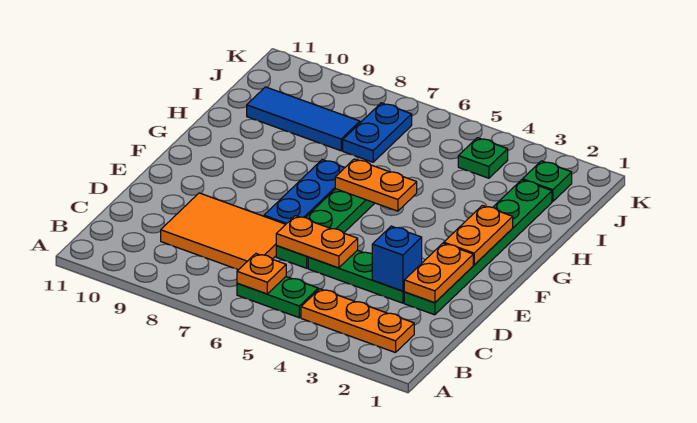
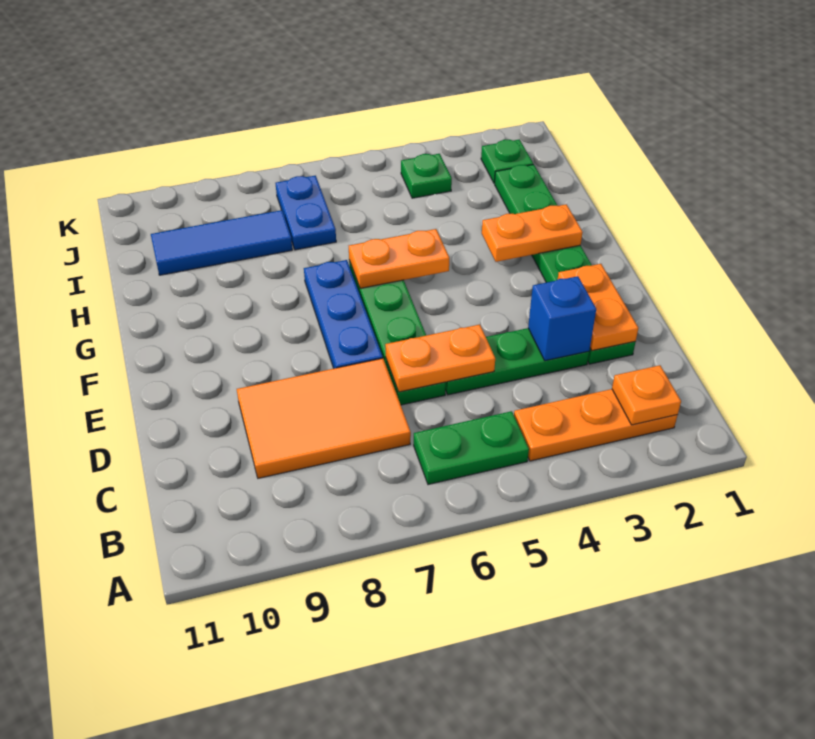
orange 1x1 plate [237,254,286,294] -> orange 1x1 plate moved to [612,365,681,425]
orange 1x2 plate [444,205,513,265] -> orange 1x2 plate turned to [482,204,583,262]

